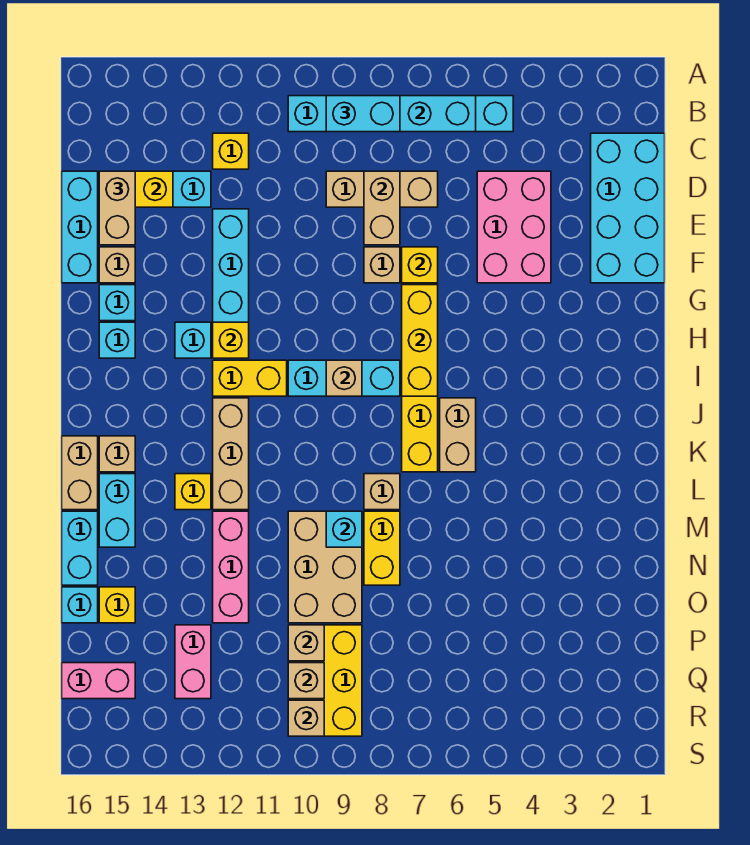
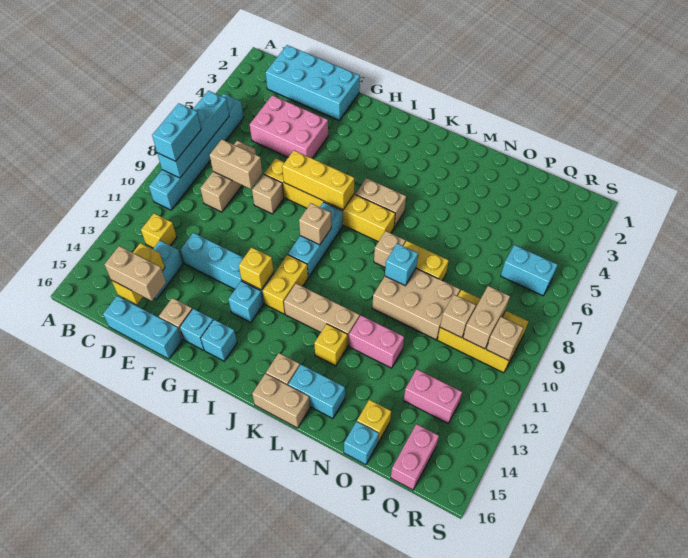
yellow 1x1 brick [402,247,438,283] -> none
pink 1x3 brick [213,511,249,623] -> pink 1x2 brick [349,315,404,368]
cyan 1x2 brick [62,511,98,585] -> cyan 1x2 brick moved to [501,245,558,296]
tan 1x1 brick [288,663,324,699] -> tan 1x2 brick [463,286,510,349]

